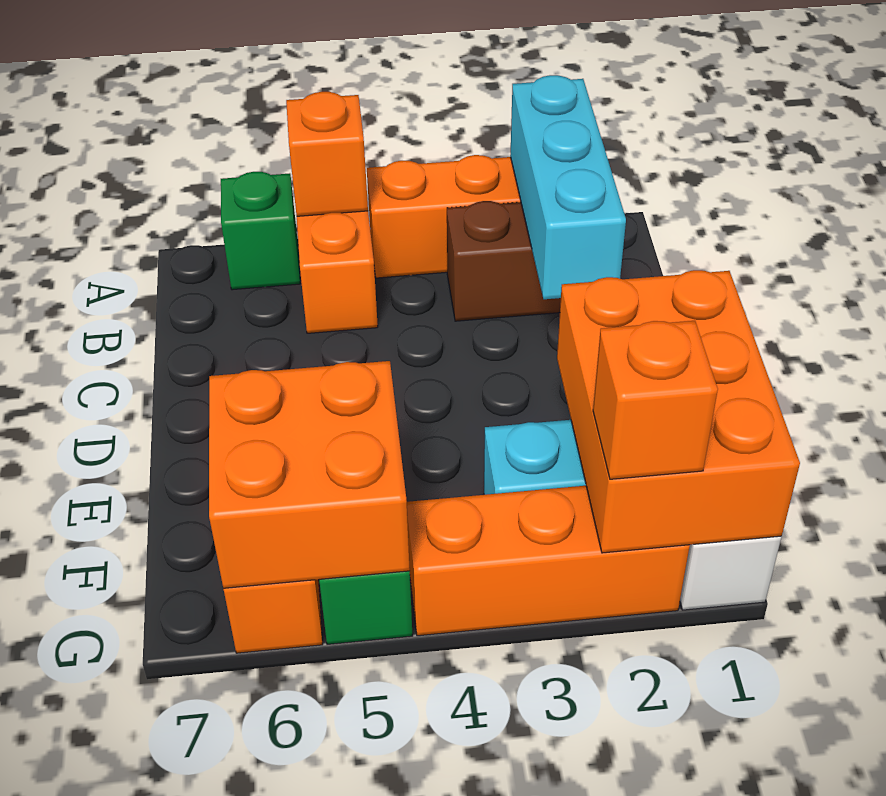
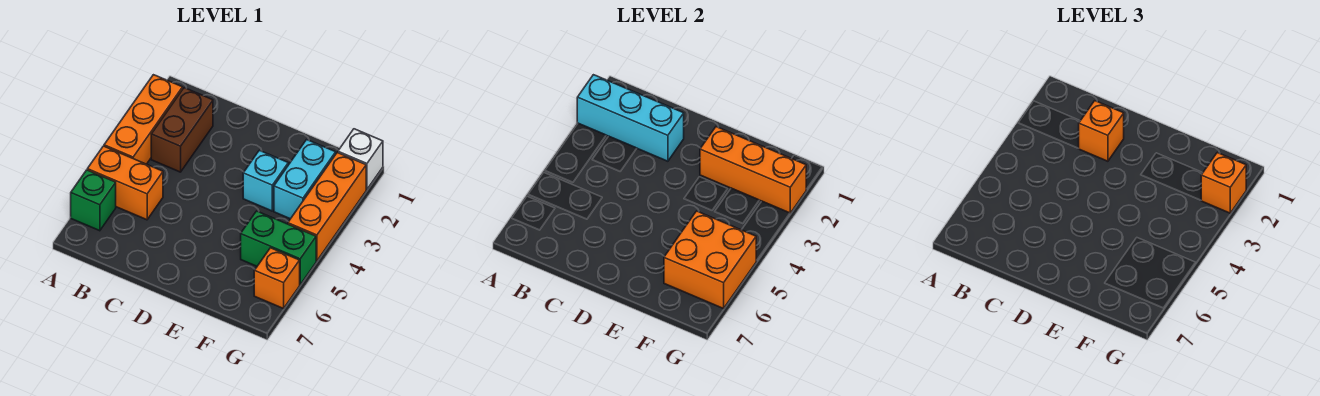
orange 1x1 brick [286,92,368,216] -> orange 1x1 brick moved to [1078,101,1124,161]
orange 2x3 brick [557,270,800,553] -> orange 1x3 brick [700,127,806,213]
none -> cyan 1x1 brick [243,150,288,211]

